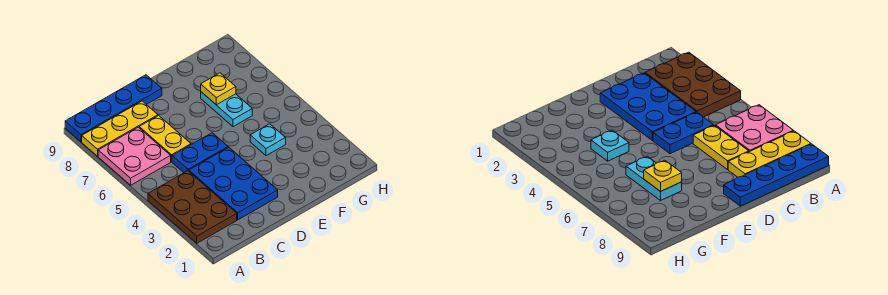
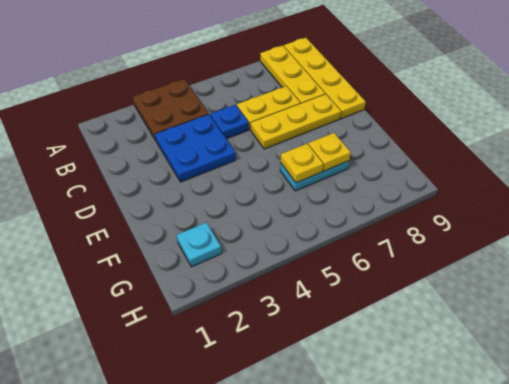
brown 2x3 plate [148,171,237,243] -> brown 2x2 plate [133,79,208,140]
pink 2x2 plate [98,127,171,185] -> none
blue 1x4 plate [65,75,162,142] -> yellow 1x4 plate [284,38,366,119]
blue 2x3 plate [189,147,278,220] -> blue 2x2 plate [155,114,236,182]
blue 1x2 plate [172,133,228,173] -> blue 1x1 plate [210,105,249,139]
none -> yellow 1x3 plate [251,94,341,149]
cyan 1x1 plate [250,124,286,156] -> cyan 1x1 plate moved to [177,222,221,267]
none -> yellow 1x1 plate [281,144,323,183]

